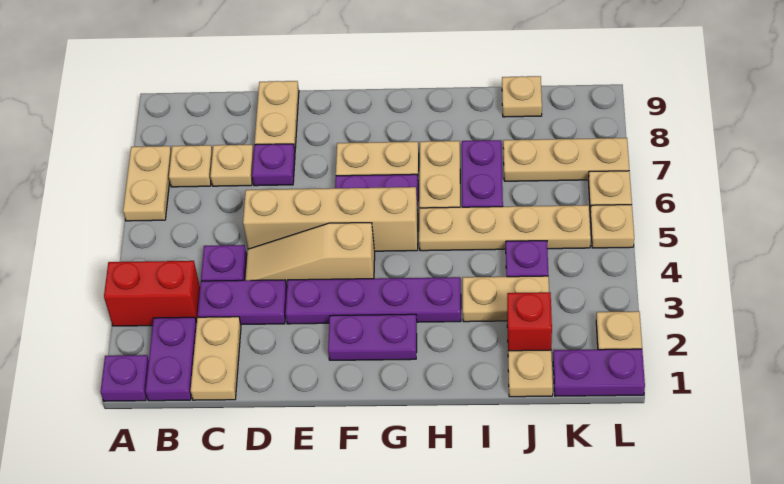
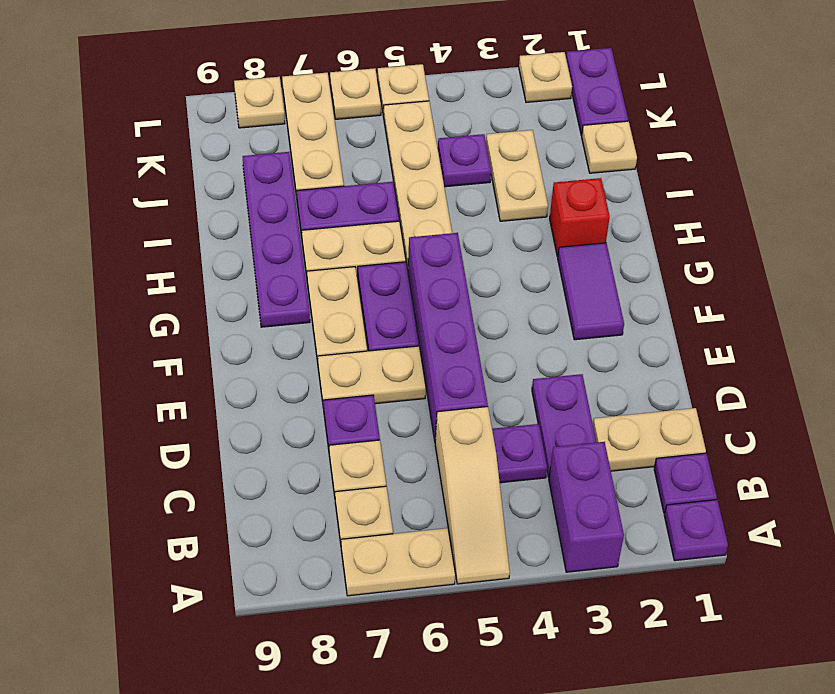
red 1x2 brick [104,261,200,326] -> purple 1x2 brick [549,442,624,572]
purple 1x2 plate [146,317,197,401] -> purple 1x1 plate [654,453,717,513]
tan 1x3 slope [245,223,375,286] -> tan 1x3 slope moved to [435,407,510,584]
tan 1x4 brick [243,187,418,251] -> purple 1x4 brick [408,233,488,441]
tan 1x2 plate [255,81,299,149] -> tan 1x2 plate moved to [318,346,426,408]
purple 1x4 plate [286,277,461,324] -> purple 1x4 plate moved to [243,152,310,327]
purple 1x2 plate [328,314,417,360] -> purple 1x2 tile [558,243,624,340]
red 1x1 brick [507,292,552,351] -> red 1x1 brick moved to [550,178,610,257]
tan 1x1 plate [502,76,542,117] -> tan 1x1 plate moved to [234,77,285,128]

